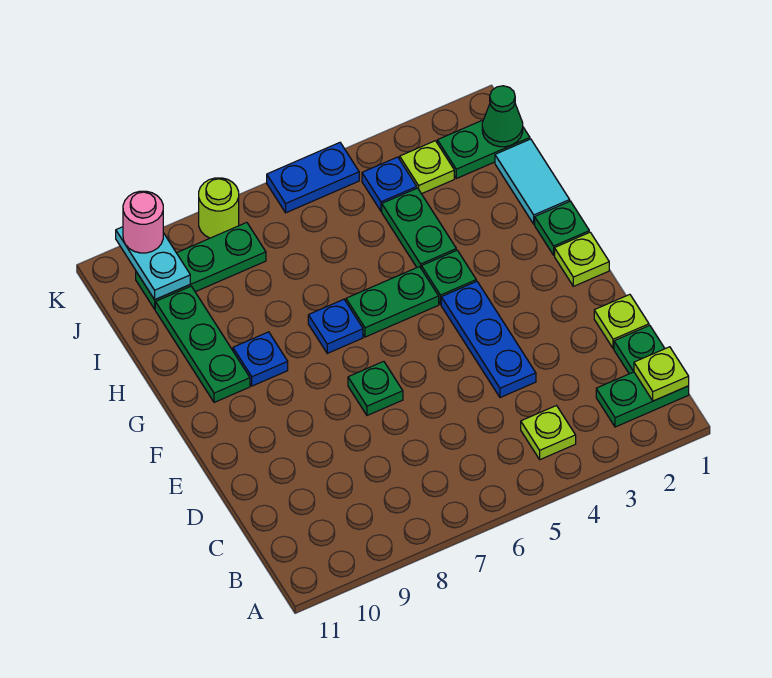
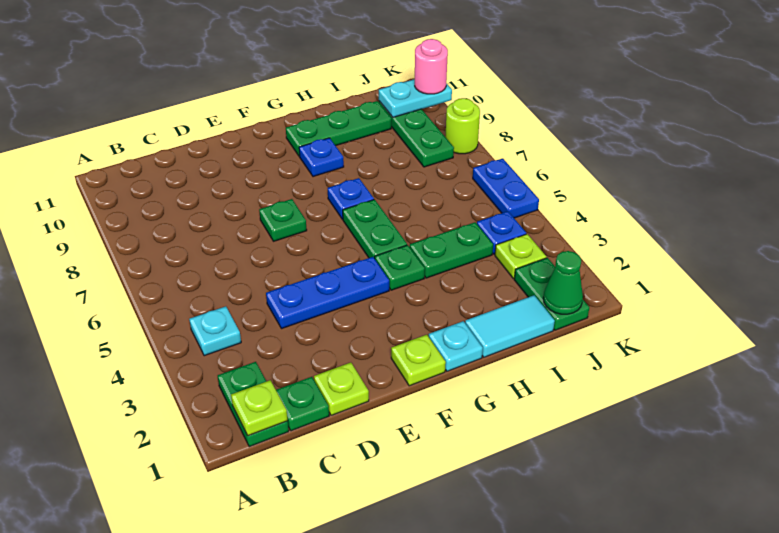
lime 1x1 plate [521,406,576,460] -> cyan 1x1 plate [189,306,241,356]
green 1x1 plate [535,201,589,255] -> cyan 1x1 plate [429,321,483,371]

